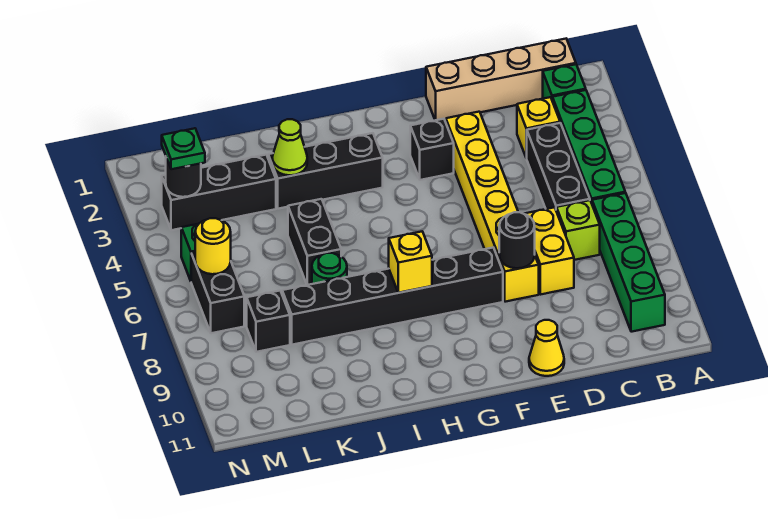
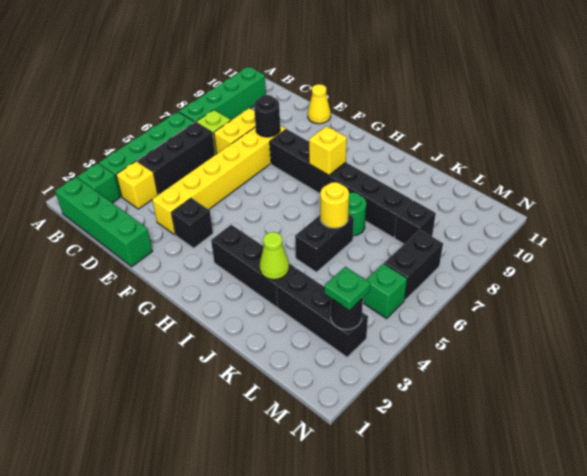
tan 1x4 brick [426,39,576,120] -> green 1x4 brick [55,177,152,267]
yellow 1x1 round brick [195,218,231,274] -> yellow 1x1 round brick moved to [320,182,349,228]

